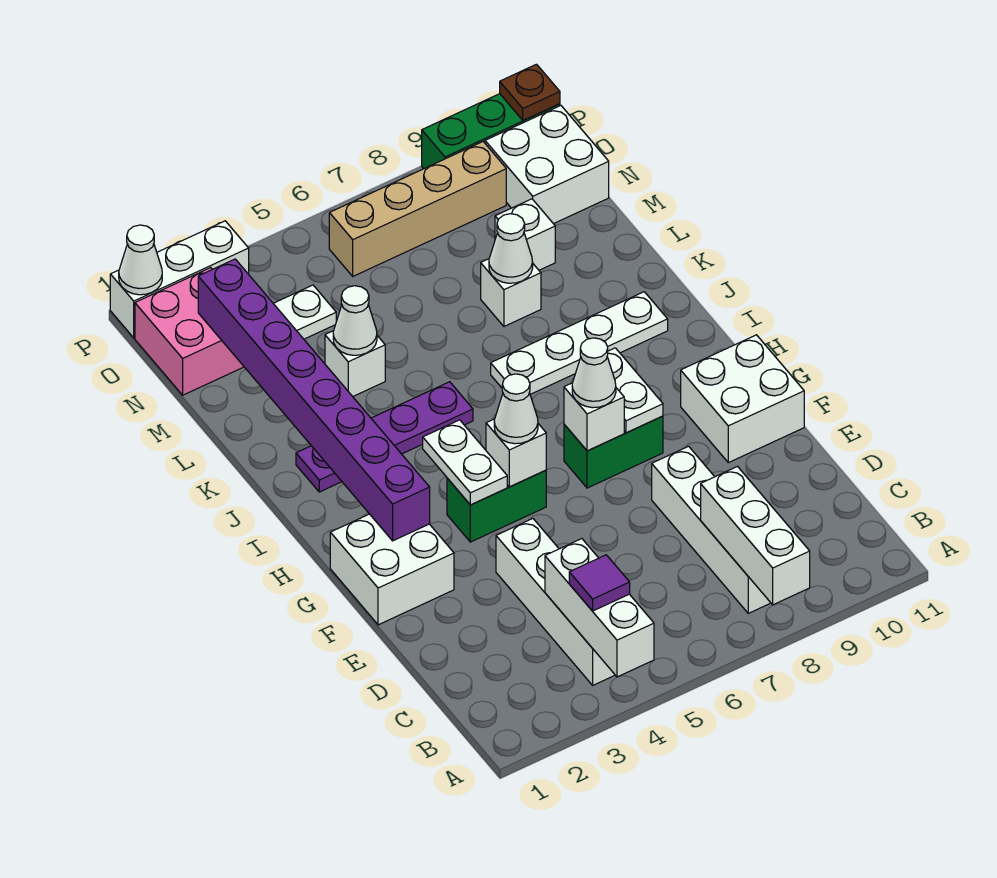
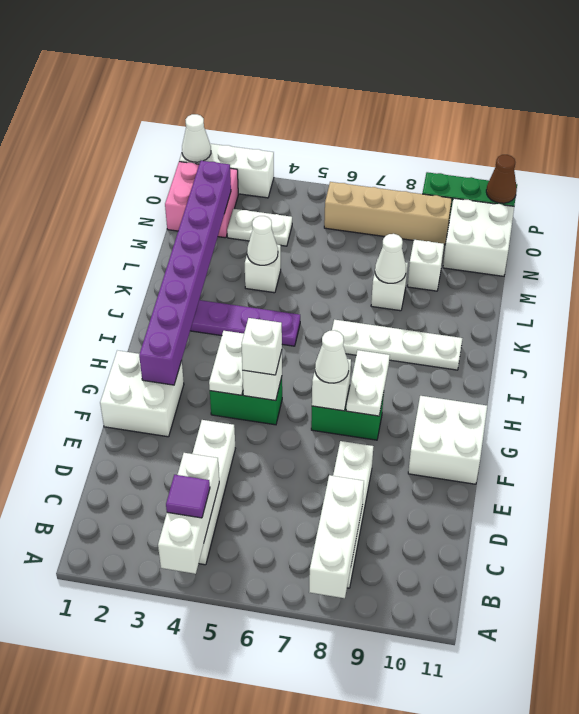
white 1x1 cone [494,374,538,444] -> white 1x1 brick [241,318,282,375]
brown 1x1 plate [500,64,560,121] -> brown 1x1 cone [486,155,517,203]

